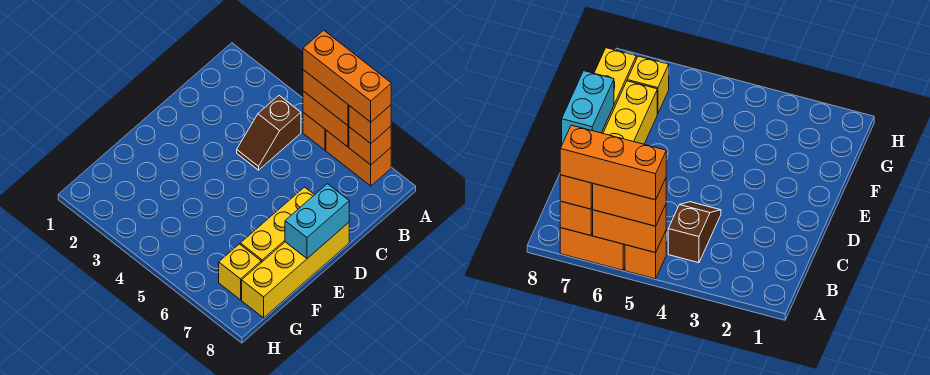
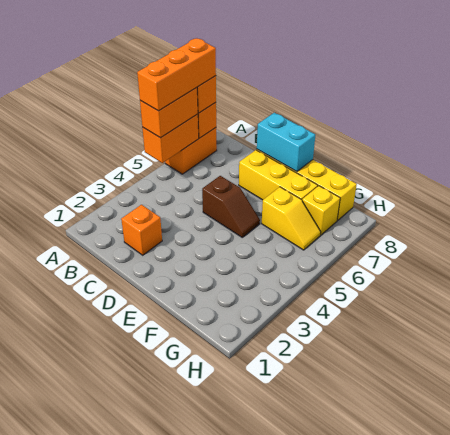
orange 1x1 brick [303,112,326,150] -> orange 1x1 brick moved to [121,205,162,255]
brown 1x2 slope [237,96,301,170] -> brown 1x2 slope moved to [202,176,260,237]
none -> yellow 1x2 slope [262,187,321,250]

